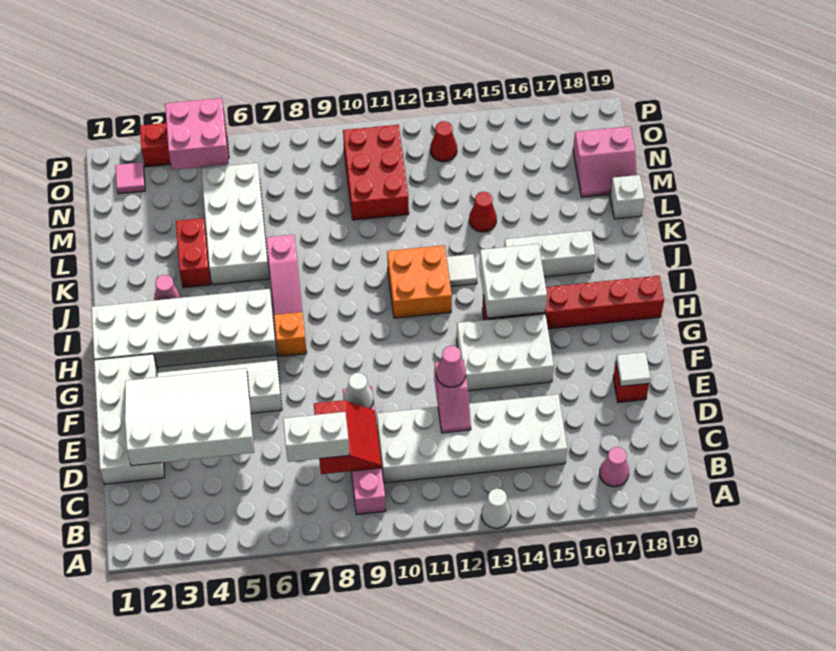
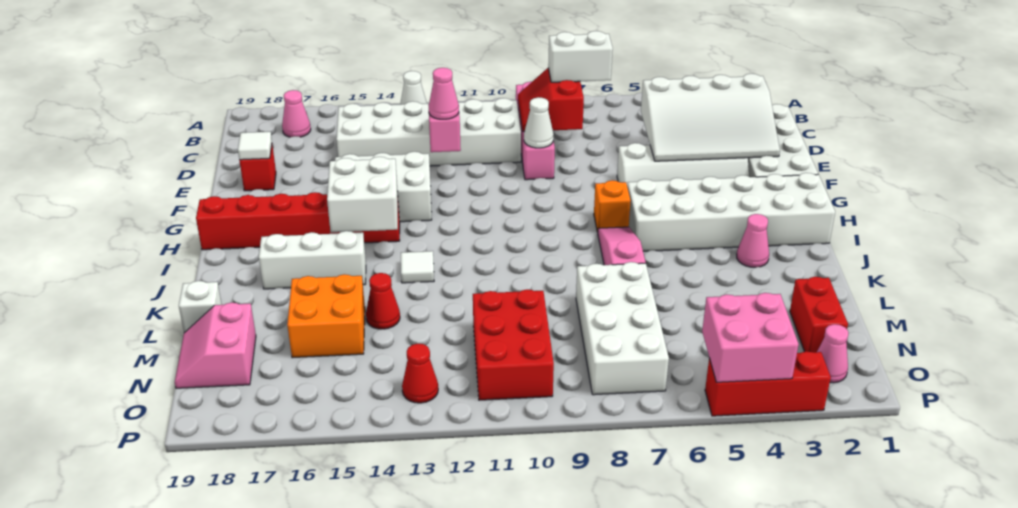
orange 2x2 brick [387,245,452,318] -> orange 2x2 brick moved to [287,274,365,358]
red 1x2 brick [176,218,211,288] -> red 1x2 brick moved to [790,277,848,352]
white 2x4 brick [201,163,269,285] -> white 2x4 brick moved to [576,262,669,395]
pink 2x2 slope [573,126,637,197] -> pink 2x2 slope turned to [175,303,256,388]
pink 1x1 tile [115,162,145,194] -> pink 1x1 cone [817,324,848,383]

